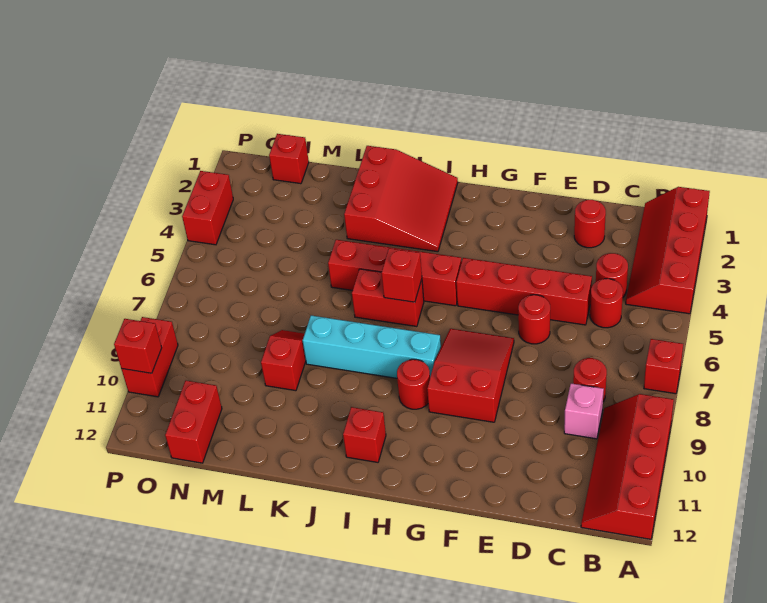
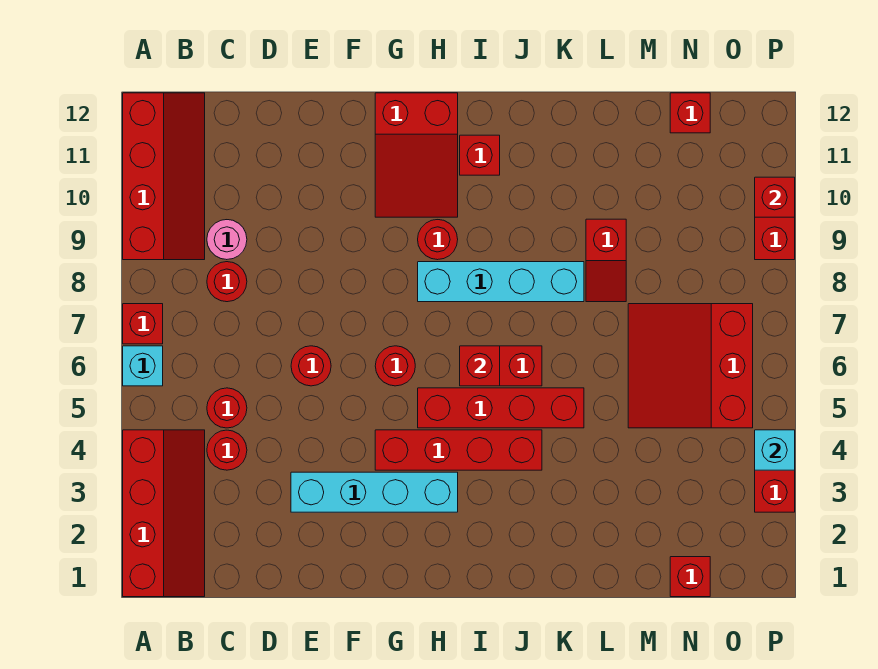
none -> cyan 1x1 brick [123,346,163,386]
pink 1x1 brick [564,383,604,439] -> pink 1x1 round brick [207,220,247,260]
red 1x1 round brick [574,200,606,248] -> red 1x1 round brick moved to [375,346,415,386]
red 1x4 brick [456,258,592,325] -> red 1x4 brick moved to [375,430,542,470]
none -> cyan 1x4 brick [291,472,458,512]
red 2x3 slope [427,329,514,422] -> red 2x3 slope moved to [375,93,458,217]
red 3x3 slope [344,146,458,252] -> red 3x3 slope moved to [628,304,753,428]
red 1x2 brick [165,381,222,463] -> red 1x1 brick [670,93,710,133]
none -> cyan 1x1 brick [755,430,795,470]

